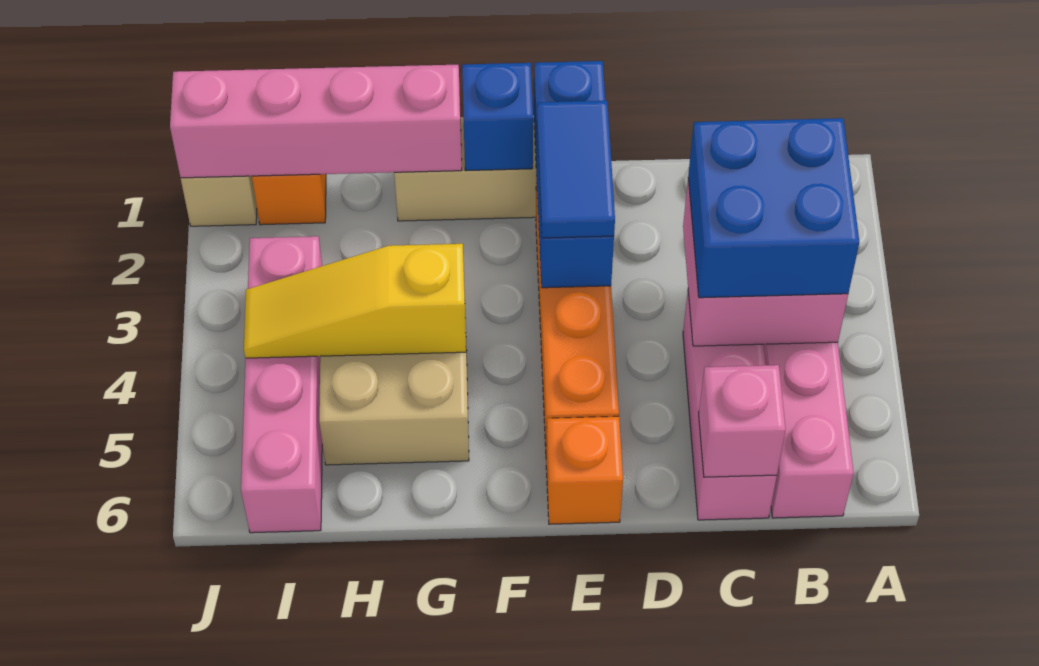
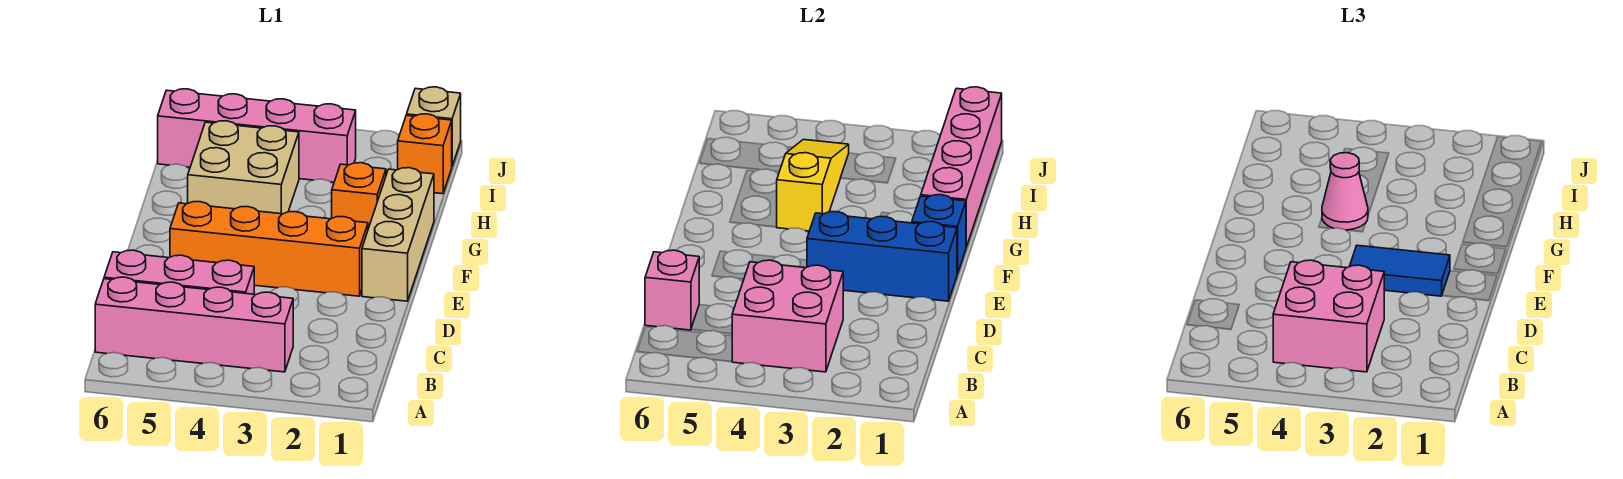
blue 2x2 brick [688,118,859,298] -> pink 2x2 brick [1273,260,1384,372]
orange 1x1 brick [546,416,623,524] -> orange 1x1 brick moved to [332,163,386,229]
none -> pink 1x1 cone [1322,153,1368,230]

